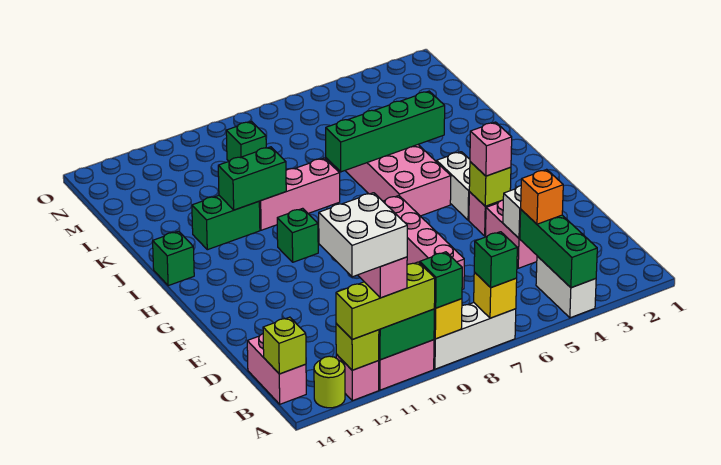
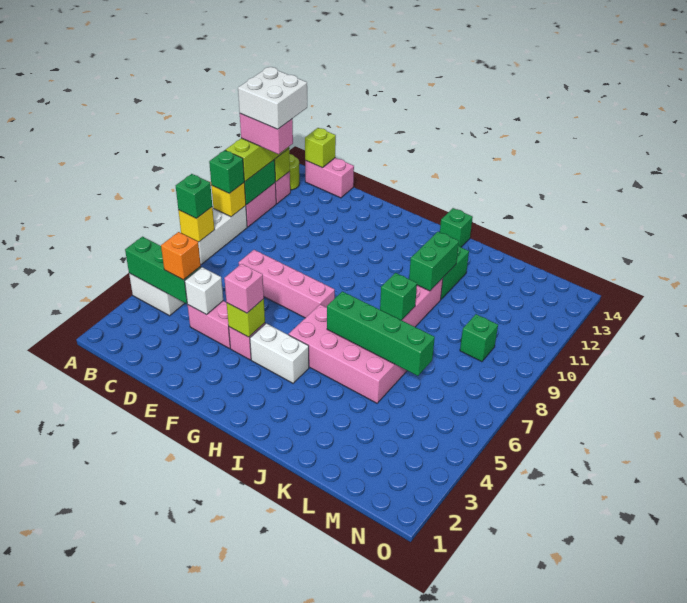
green 1x1 brick [277,208,318,262] -> green 1x1 brick moved to [380,273,417,320]
green 1x4 brick [326,91,445,172] -> green 1x4 brick turned to [327,291,435,376]

